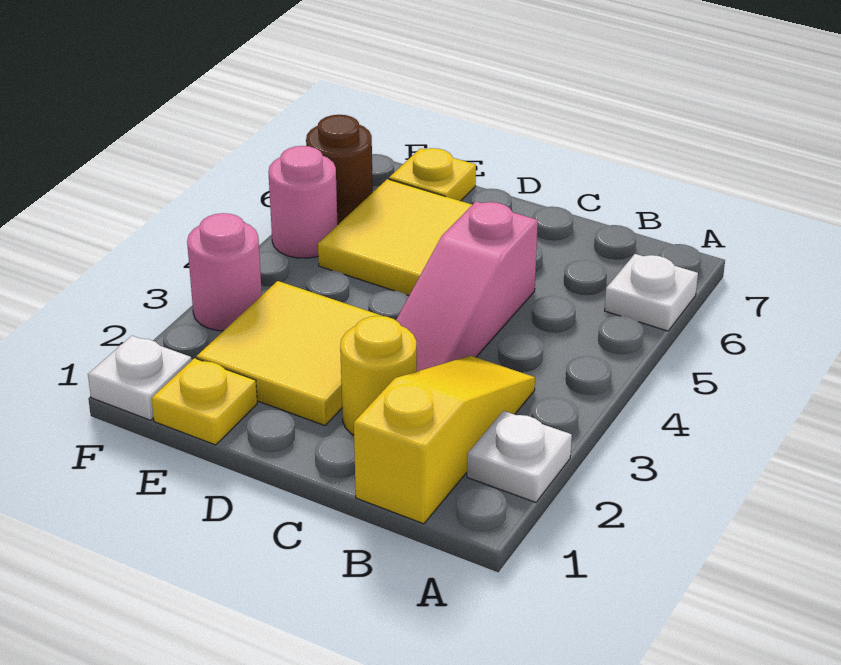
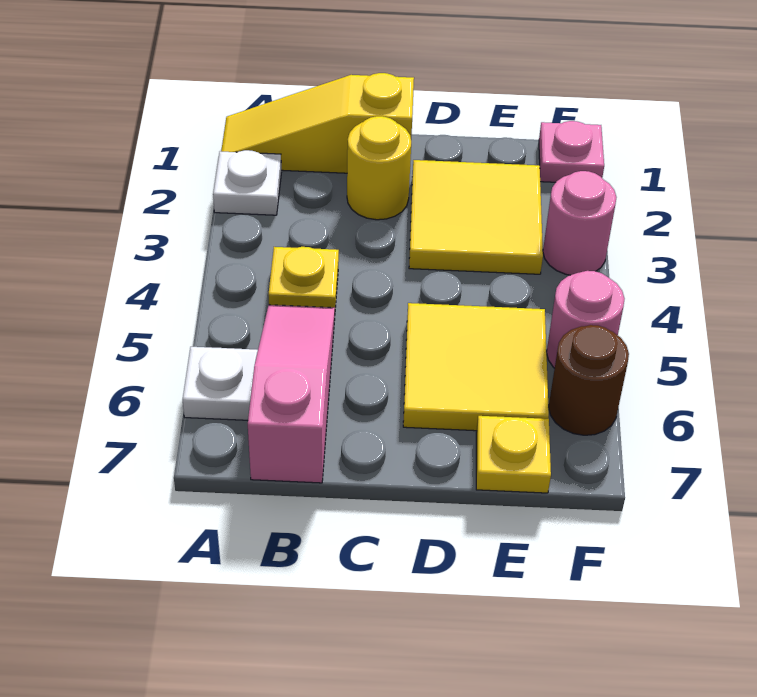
yellow 1x3 slope [354,356,535,524] -> yellow 1x3 slope turned to [221,73,414,173]
pink 1x3 slope [396,202,538,371] -> pink 1x3 slope moved to [248,305,335,483]
yellow 1x1 plate [152,358,257,445] -> yellow 1x1 plate moved to [268,247,339,308]
white 1x1 plate [88,336,192,420] -> pink 1x1 plate [539,121,604,182]

